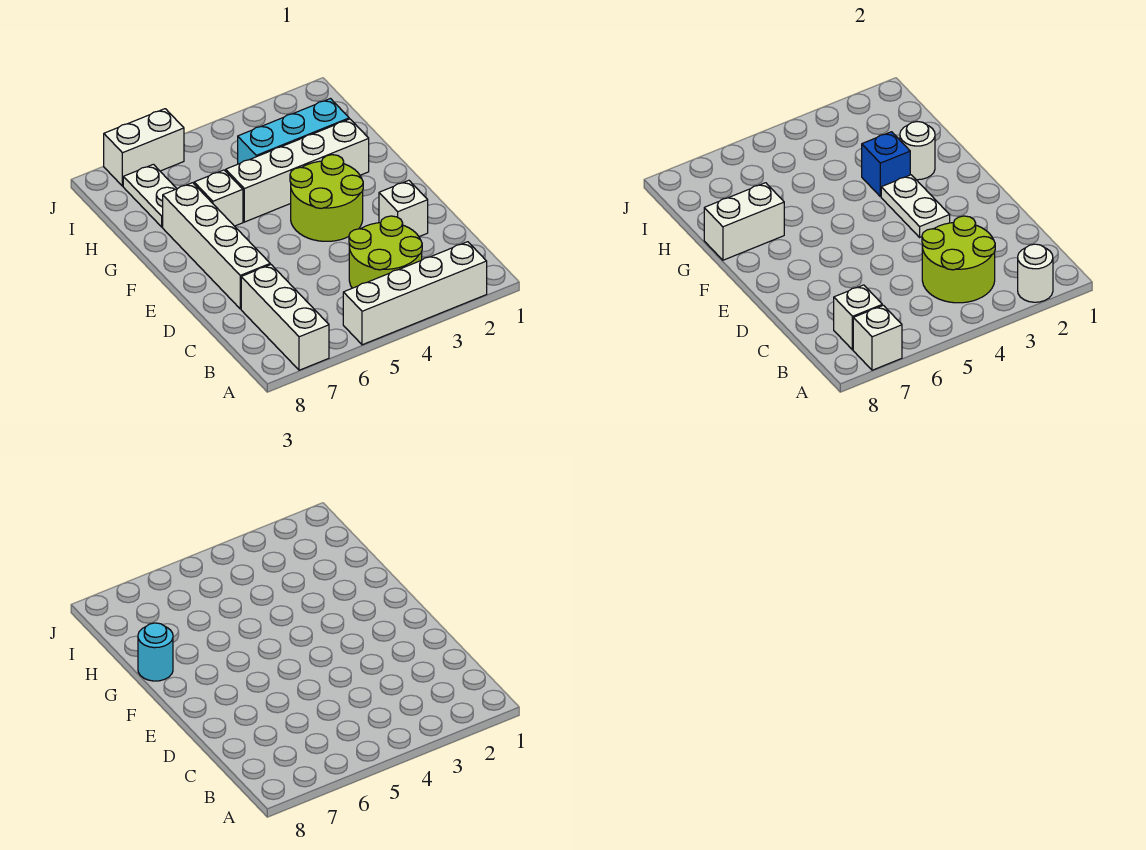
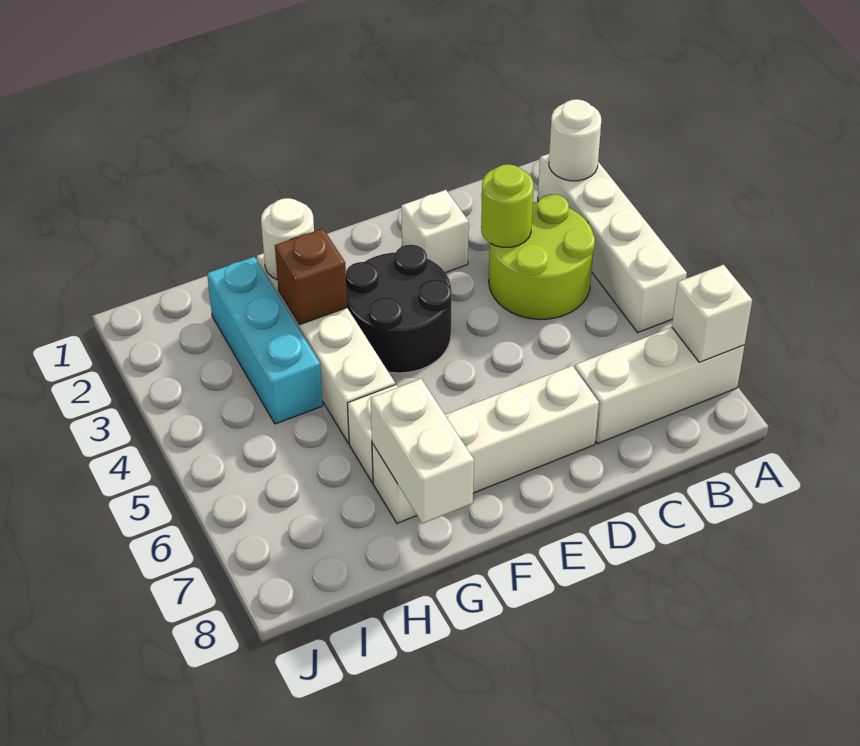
lime 2x2 round brick [922,216,995,303] -> lime 1x1 round brick [481,164,534,247]
white 1x1 brick [834,285,882,350] -> none
lime 2x2 round brick [290,155,363,241] -> black 2x2 round brick [346,245,452,373]
white 1x2 plate [881,175,950,237] -> none
blue 1x1 brick [862,132,910,197] -> brown 1x1 brick [275,228,347,324]
cyan 1x1 round brick [138,623,173,681] -> none
white 1x2 plate [123,164,177,227] -> none
white 1x2 brick [104,109,184,186] -> none

